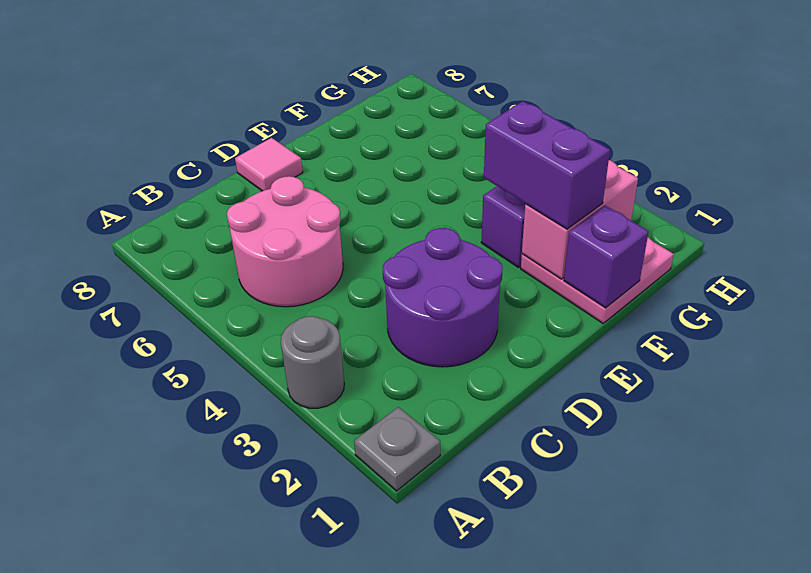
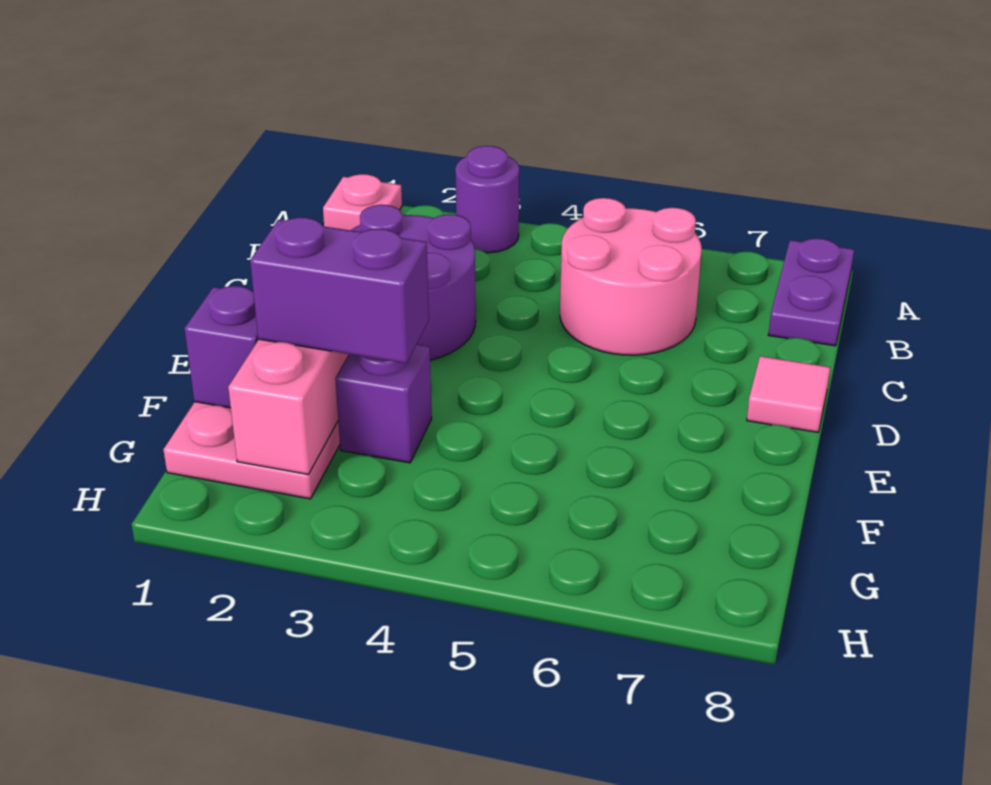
grey 1x1 plate [354,407,440,491] -> pink 1x1 plate [323,174,402,230]
grey 1x1 round brick [281,316,344,408] -> purple 1x1 round brick [455,146,519,253]
none -> purple 1x2 plate [768,238,854,346]

